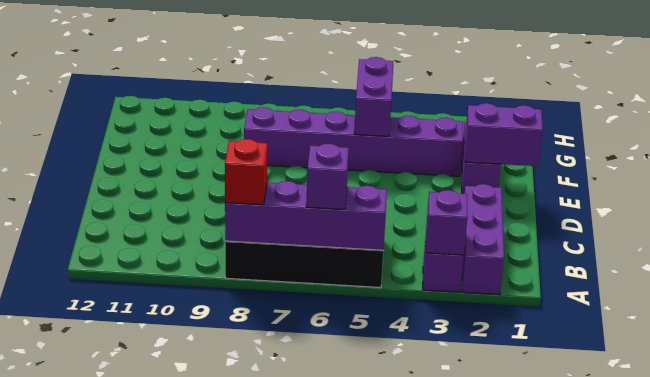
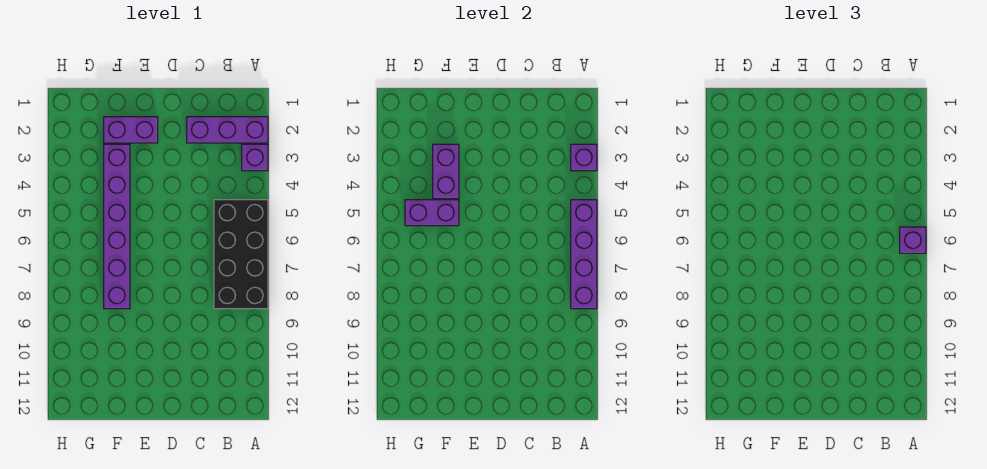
red 1x1 brick [225,139,267,205] -> none
purple 1x2 brick [465,103,543,166] -> purple 1x2 brick moved to [433,144,459,198]

